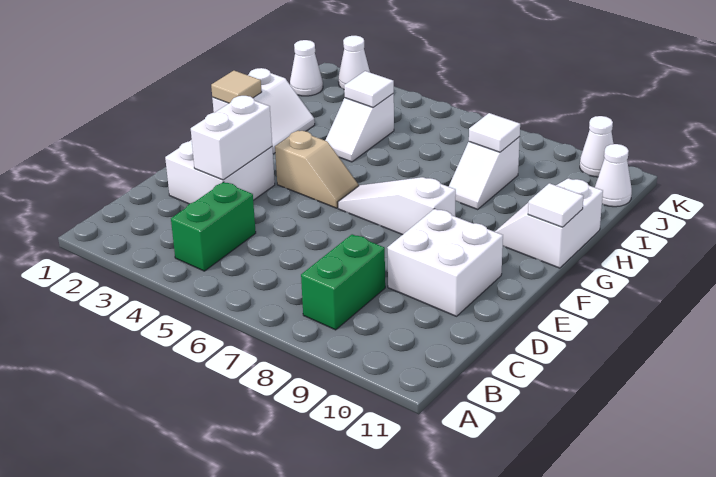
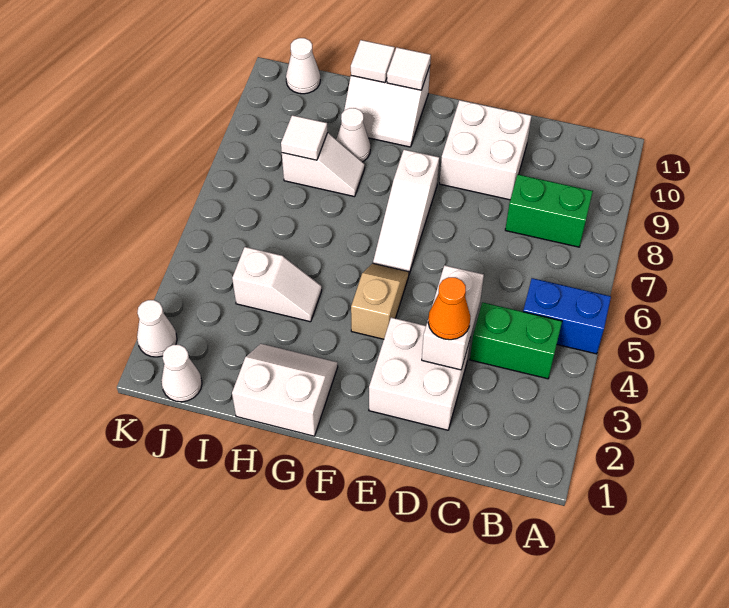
none -> blue 1x2 brick [523,278,611,354]
white 1x2 brick [191,96,272,180] -> white 1x2 brick turned to [422,265,484,370]
none -> orange 1x1 cone [428,277,470,340]
tan 1x1 tile [211,71,262,103] -> none
white 1x1 tile [344,71,394,107] -> white 1x1 tile moved to [351,40,395,83]
white 1x1 cone [580,116,613,177] -> white 1x1 cone moved to [336,108,370,162]

